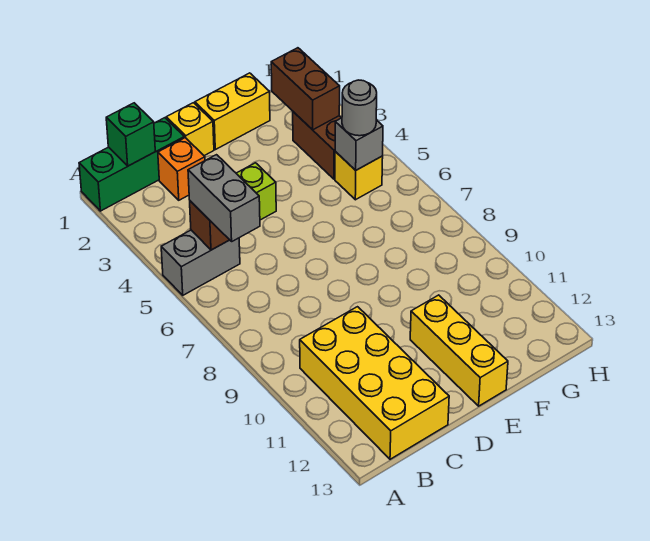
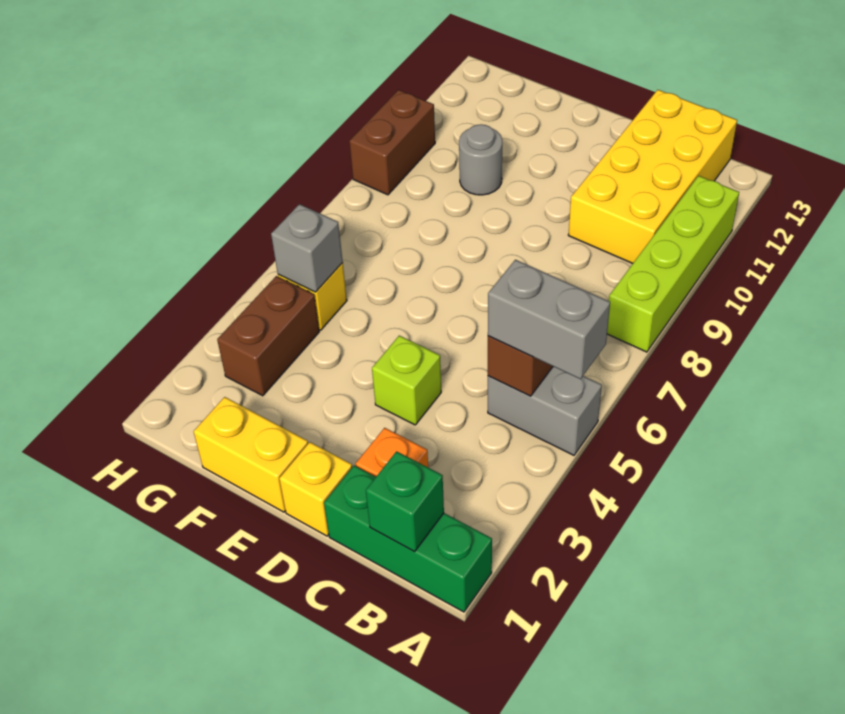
none -> lime 1x4 brick [607,176,739,352]
grey 1x2 brick [188,155,260,241] -> grey 1x2 brick turned to [488,260,610,379]
yellow 1x3 brick [410,295,508,406] -> none
brown 1x2 brick [271,48,340,130] -> brown 1x2 brick moved to [349,90,435,195]
grey 1x1 round brick [342,80,377,136] -> grey 1x1 round brick moved to [459,124,502,195]

